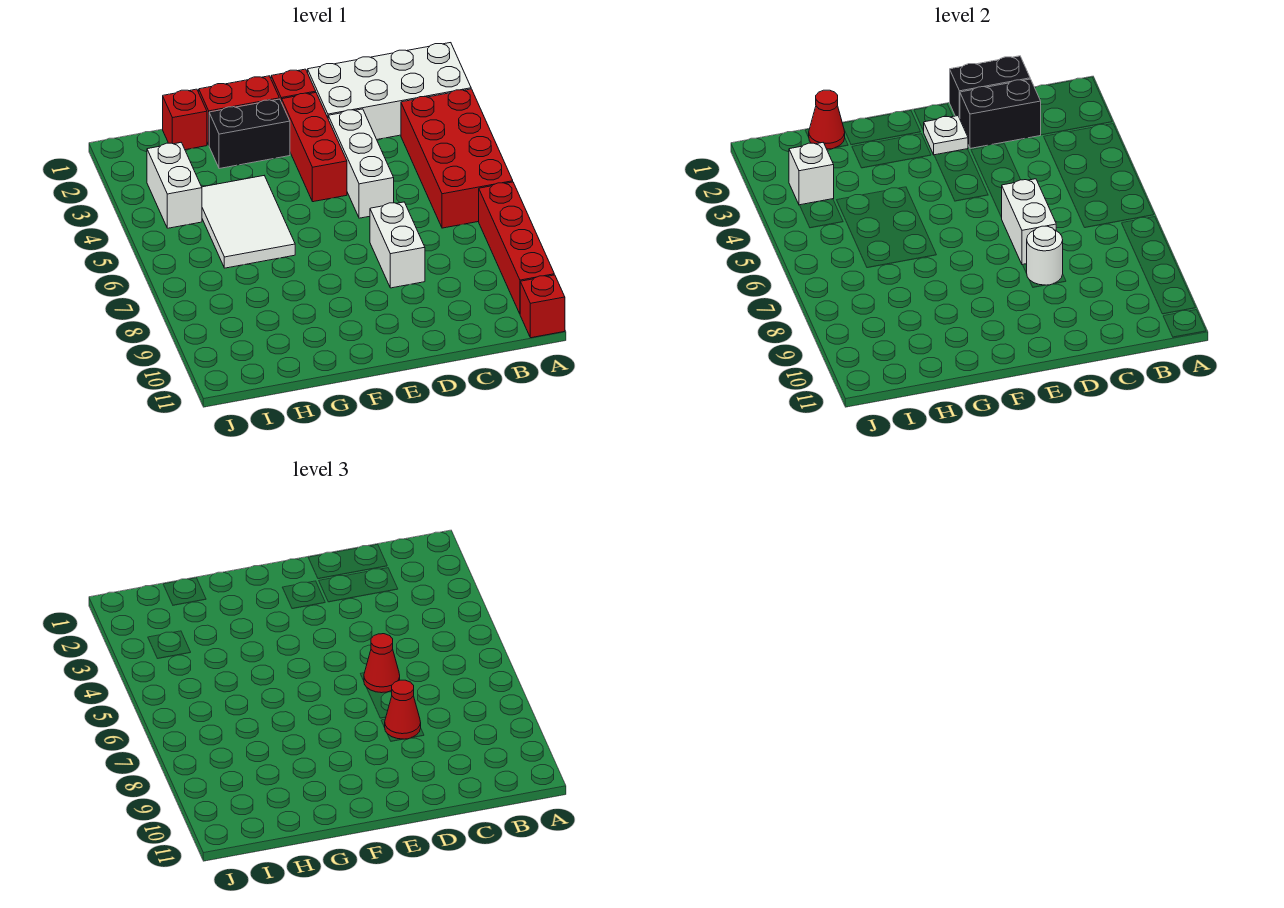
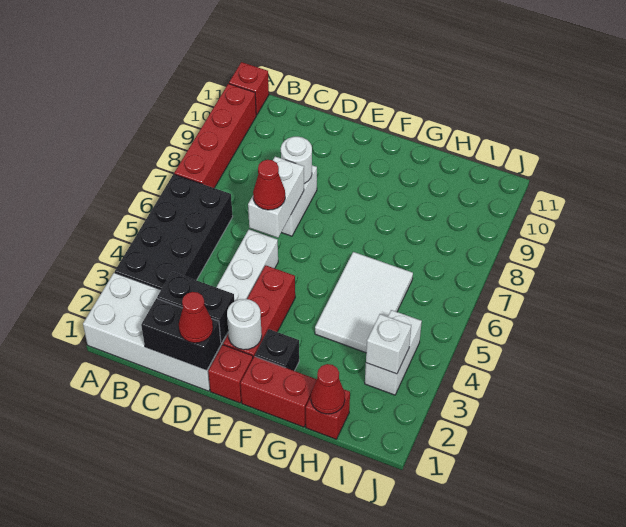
red 2x4 brick [401,89,513,228] -> black 2x4 brick [115,174,233,289]
red 1x1 cone [385,680,421,739] -> red 1x1 cone moved to [179,292,213,343]
white 1x1 plate [924,116,968,155] -> white 1x1 round brick [227,299,262,350]
black 1x2 brick [209,99,290,169] -> black 1x1 brick [255,329,299,371]

